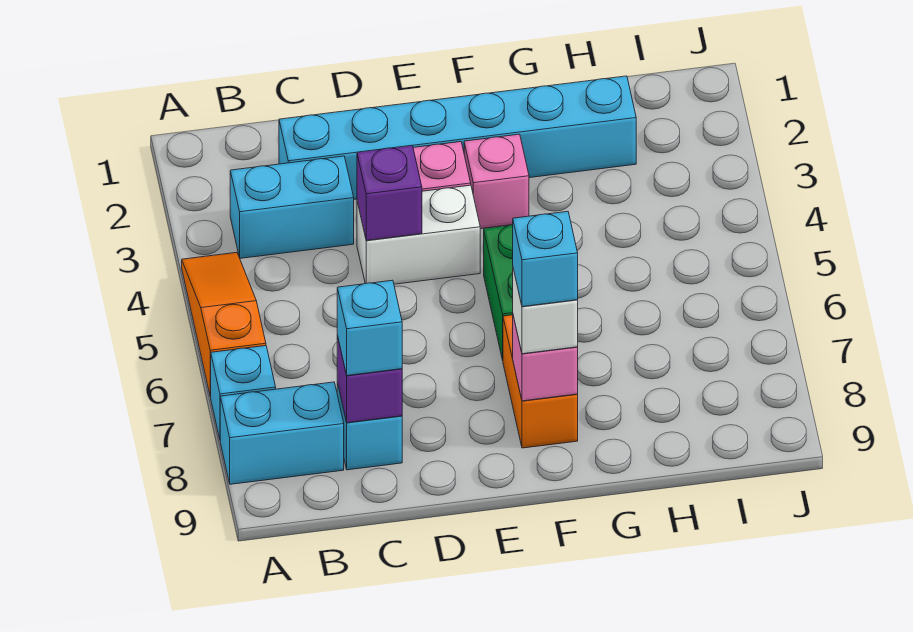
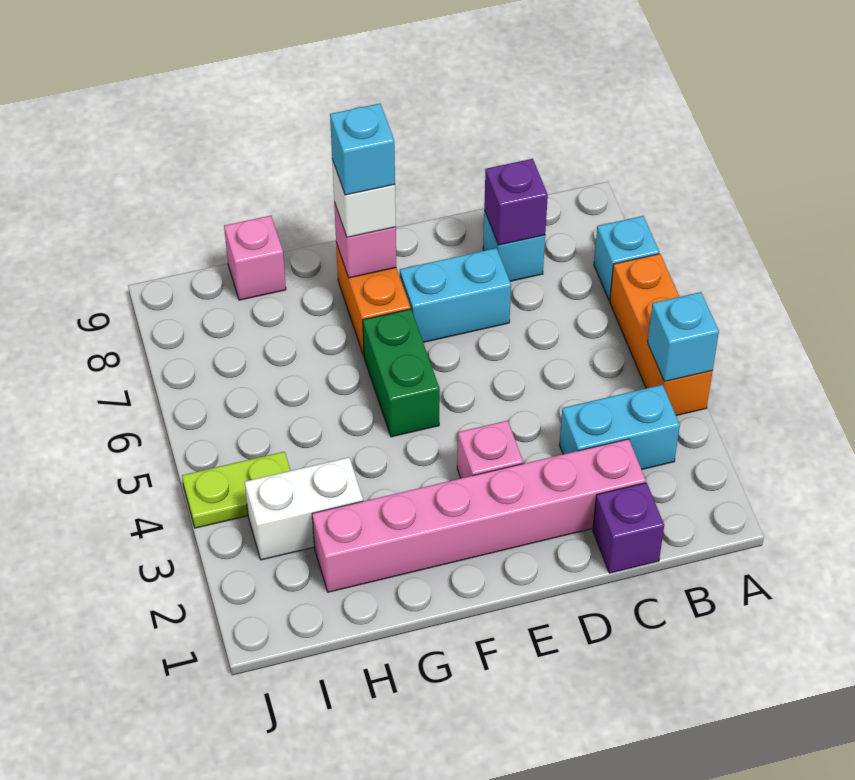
orange 1x3 slope [182,252,266,397] -> orange 1x3 brick [610,254,713,416]
cyan 1x2 brick [220,382,344,484] -> cyan 1x2 brick moved to [400,248,511,342]
cyan 1x6 brick [279,76,636,199] -> pink 1x6 brick [312,439,646,592]
cyan 1x1 brick [337,280,402,375] -> cyan 1x1 brick moved to [648,292,719,382]
white 1x2 brick [357,185,480,284] -> white 1x2 brick moved to [245,457,363,560]
purple 1x1 brick [357,145,422,241] -> purple 1x1 brick moved to [593,483,664,573]
pink 1x1 brick [464,134,529,229] -> pink 1x1 brick moved to [224,216,286,300]
none -> lime 1x2 plate [182,452,291,528]

